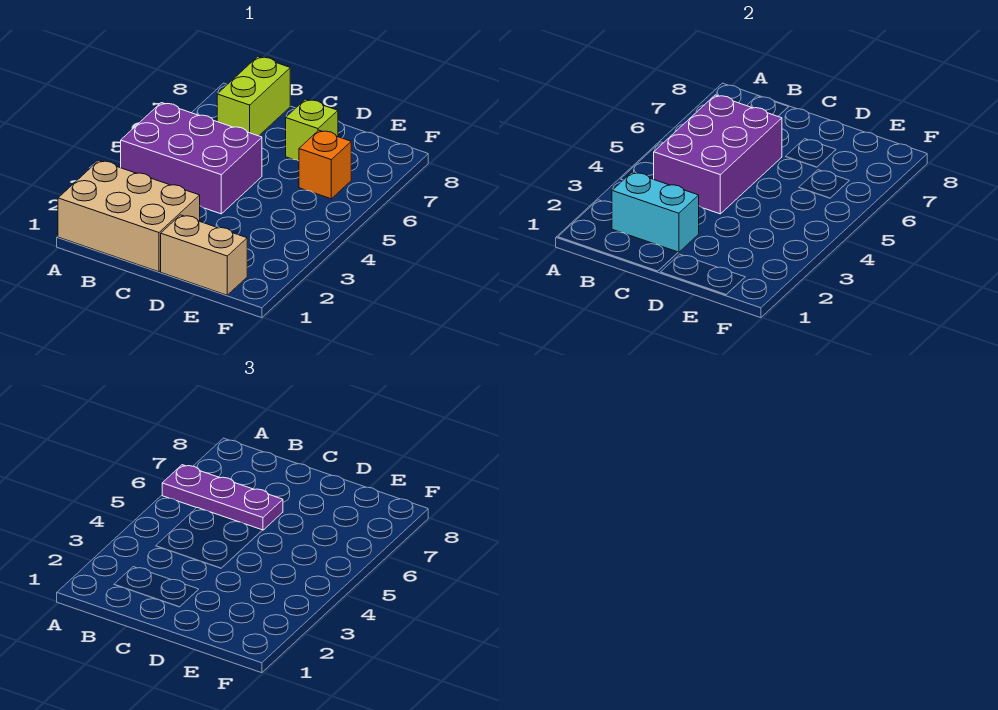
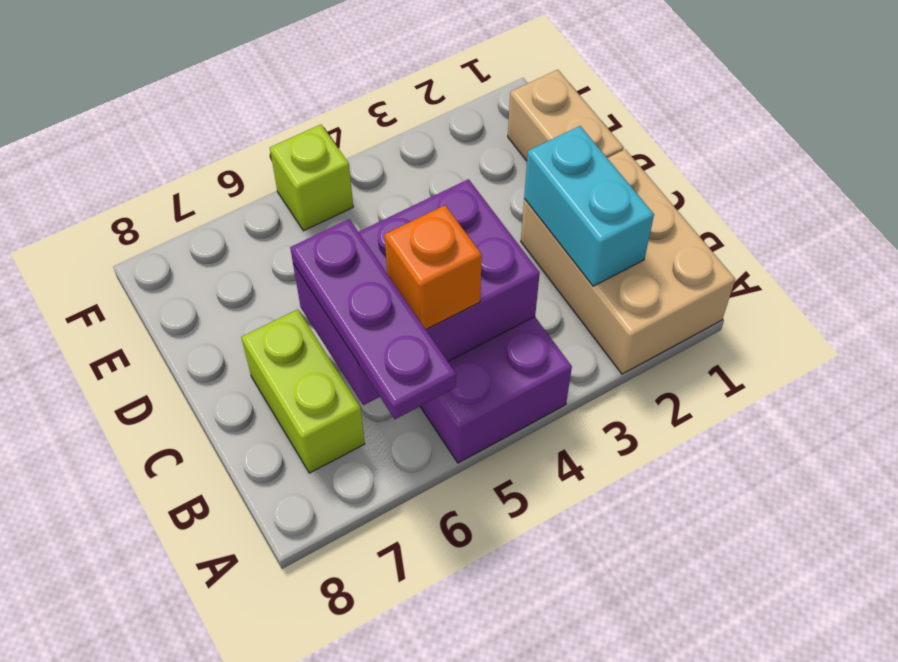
lime 1x2 brick [217,57,290,136] -> lime 1x2 brick turned to [241,309,365,473]
lime 1x1 brick [286,99,338,161] -> lime 1x1 brick moved to [270,125,353,231]
orange 1x1 brick [299,130,351,199] -> orange 1x1 brick moved to [385,205,482,329]

